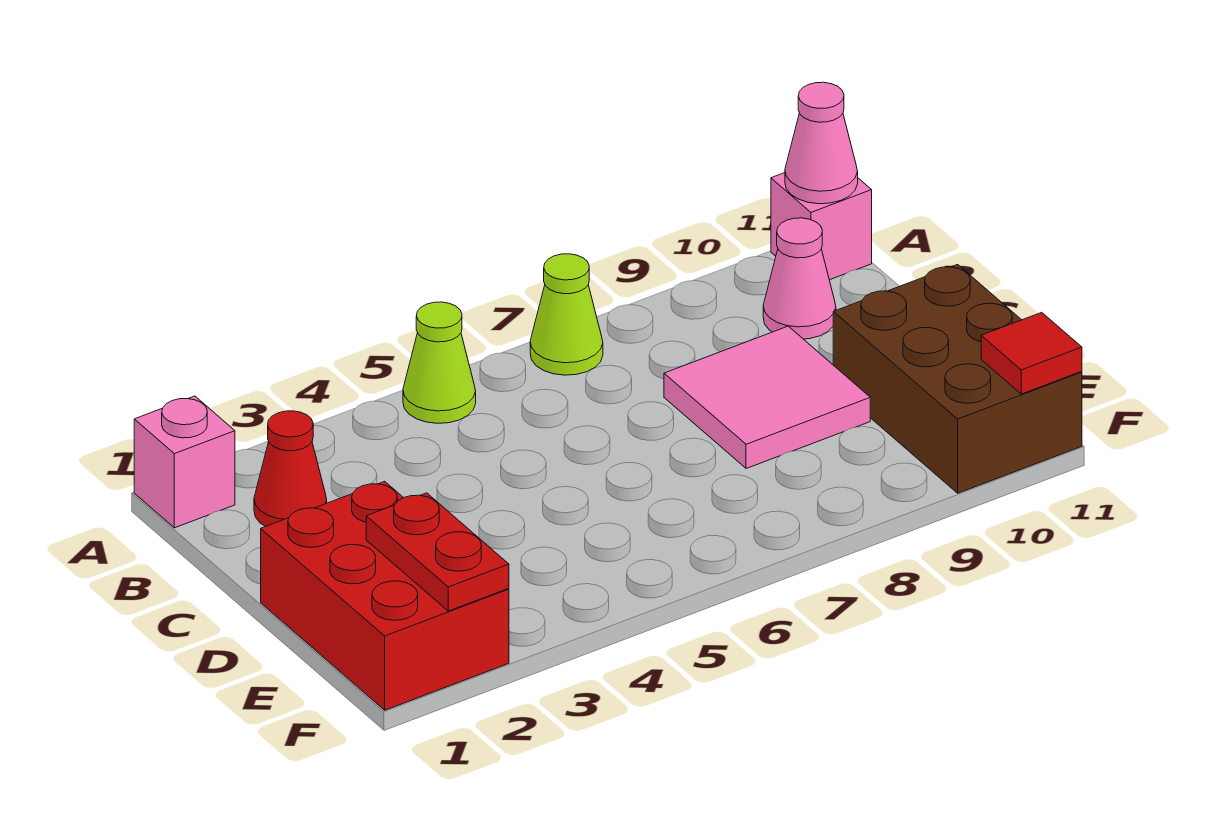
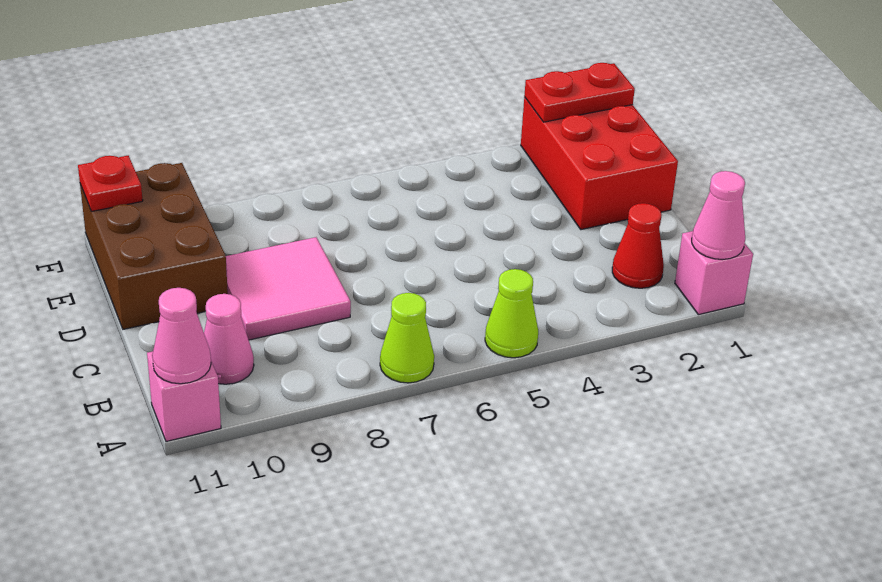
none -> pink 1x1 cone [692,171,745,260]
red 1x2 plate [366,493,509,611] -> red 1x2 plate turned to [524,63,635,122]
red 1x1 tile [981,312,1082,394] -> red 1x1 plate [78,156,143,211]

